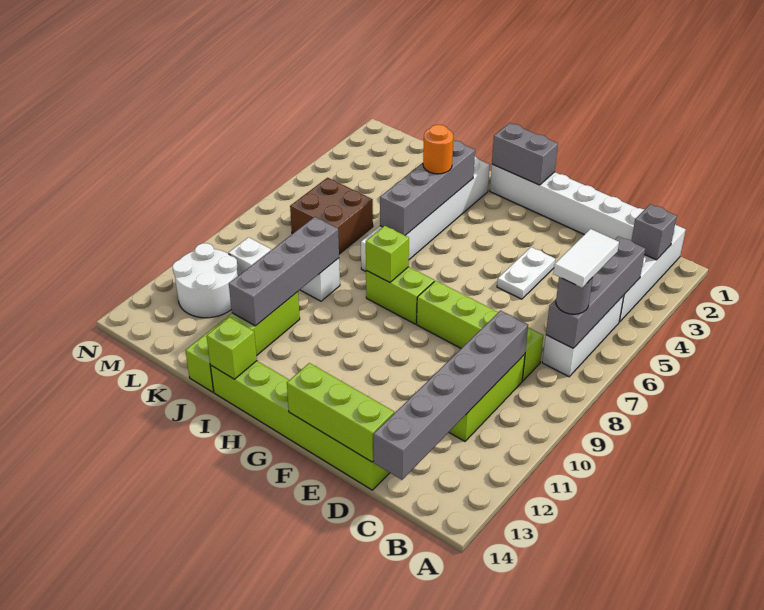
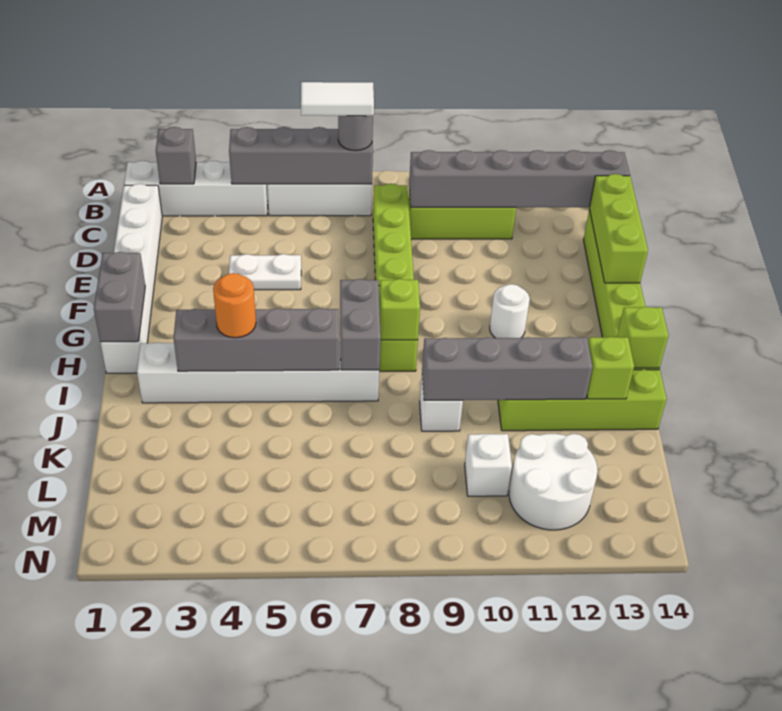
none -> white 1x1 round brick [490,284,530,338]
none -> grey 1x2 brick [340,279,381,370]
none -> lime 1x1 brick [587,337,634,399]
brown 2x2 brick [290,178,373,254] -> none

